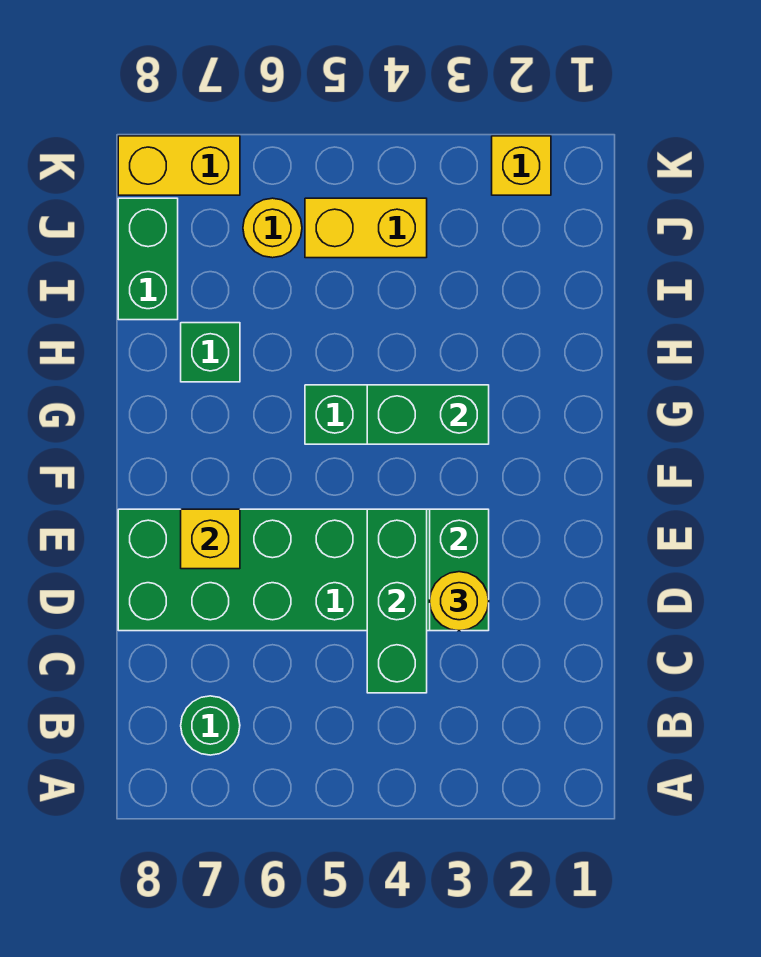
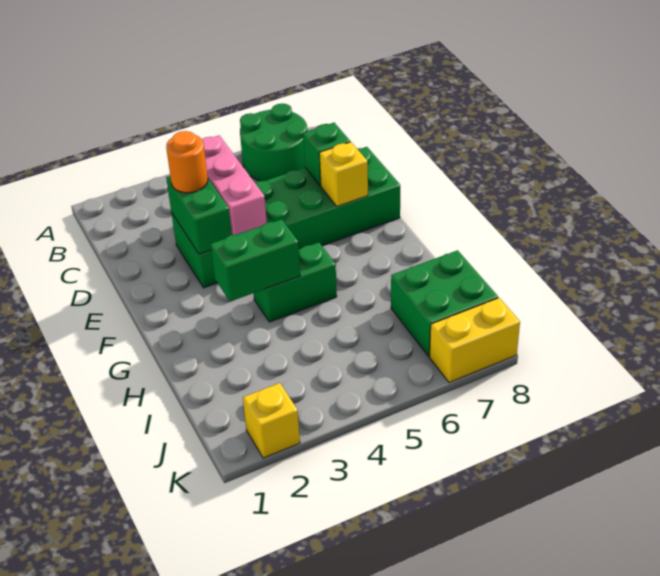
green 1x1 round brick [181,696,240,755] -> green 2x2 round brick [240,103,307,181]
green 1x3 brick [367,509,427,693] -> pink 1x3 brick [202,135,267,235]
yellow 1x1 round brick [430,572,489,631] -> orange 1x1 round brick [166,131,208,193]
green 1x1 brick [181,323,240,382] -> green 1x1 brick moved to [303,123,350,186]
green 1x2 brick [118,198,178,320] -> green 2x2 brick [391,250,498,356]
yellow 1x2 brick [305,198,427,258] -> none
yellow 1x1 round brick [243,198,302,258] -> none

